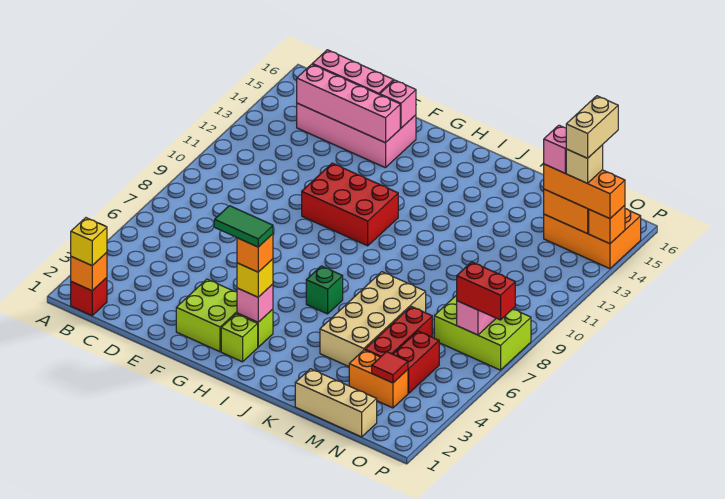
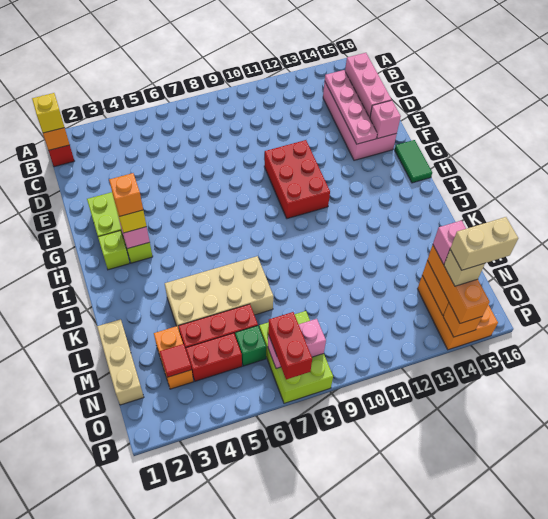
pink 1x4 brick [297,64,400,143] -> pink 1x4 plate [325,70,377,144]
green 1x2 tile [214,206,273,247] -> green 1x2 tile moved to [395,140,432,183]
green 1x1 brick [306,266,343,314] -> green 1x1 brick moved to [235,326,266,366]

